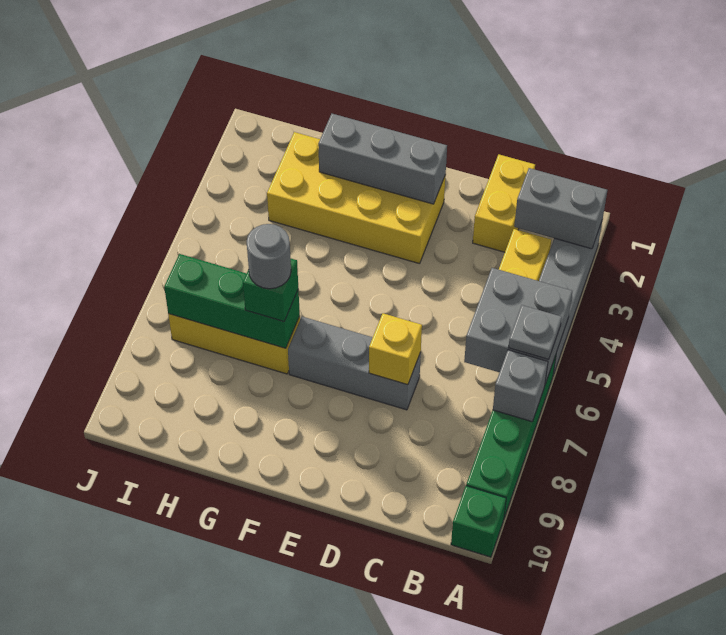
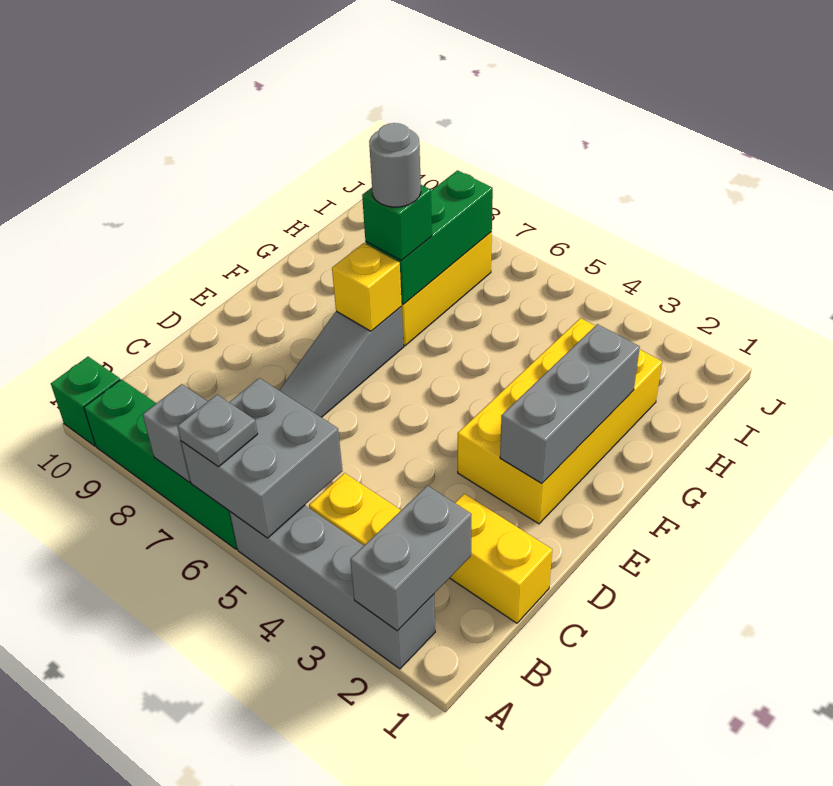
grey 1x3 brick [288,317,421,410] -> grey 1x3 slope [279,307,404,417]
yellow 1x1 brick [369,313,422,385] -> yellow 1x1 brick moved to [332,243,402,331]

